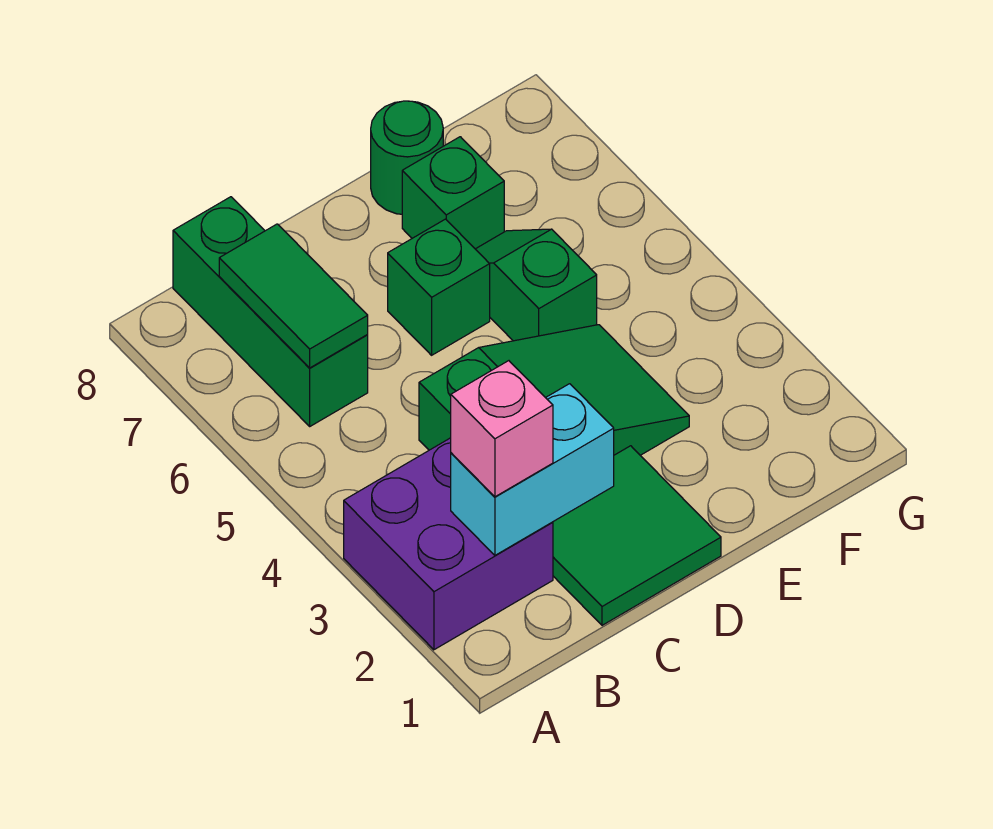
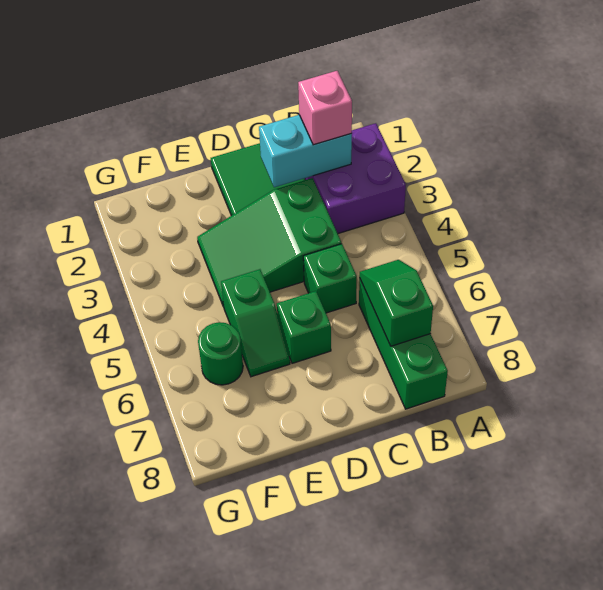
green 1x2 tile [219,224,368,368] -> green 1x2 slope [359,260,433,346]
green 1x1 brick [402,137,504,249] -> green 1x1 brick moved to [303,244,357,313]
green 1x1 round brick [371,101,443,214] -> green 1x1 round brick moved to [198,322,243,385]

